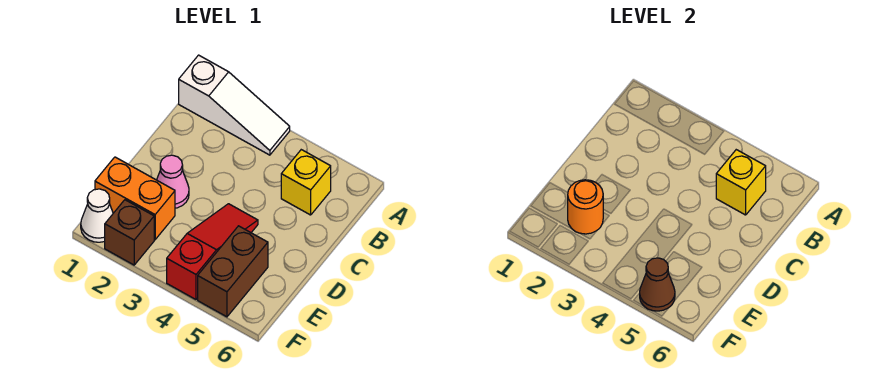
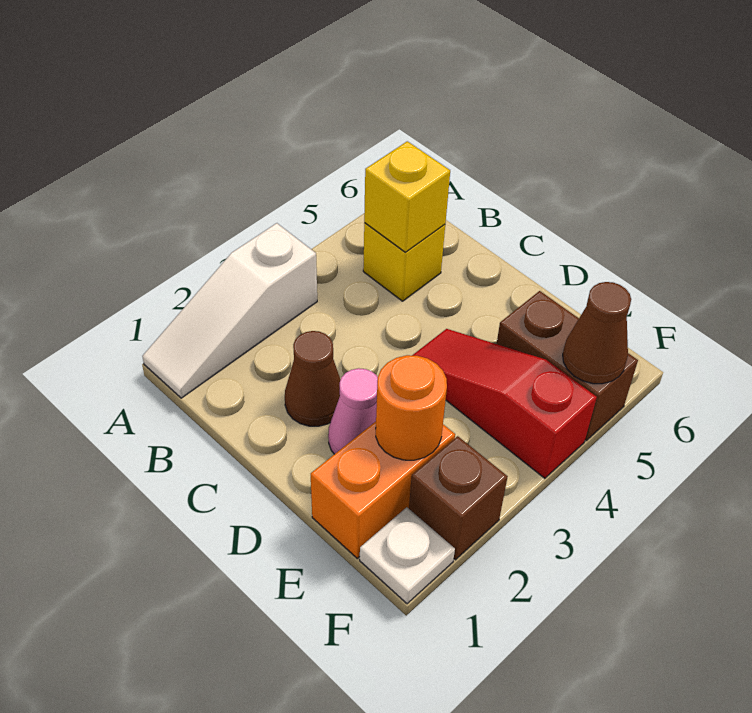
white 1x3 slope [179,55,290,155] -> white 1x3 slope turned to [142,223,317,398]
none -> brown 1x1 cone [285,331,341,426]
white 1x1 cone [81,189,113,242] -> white 1x1 plate [360,507,455,604]

